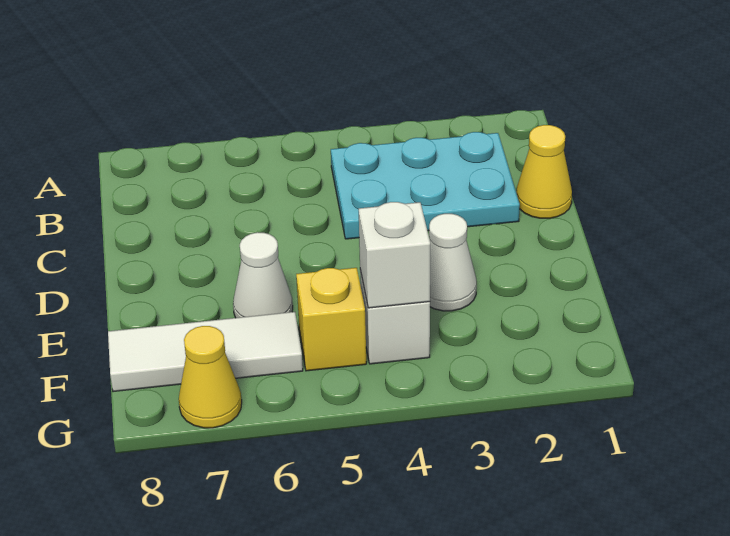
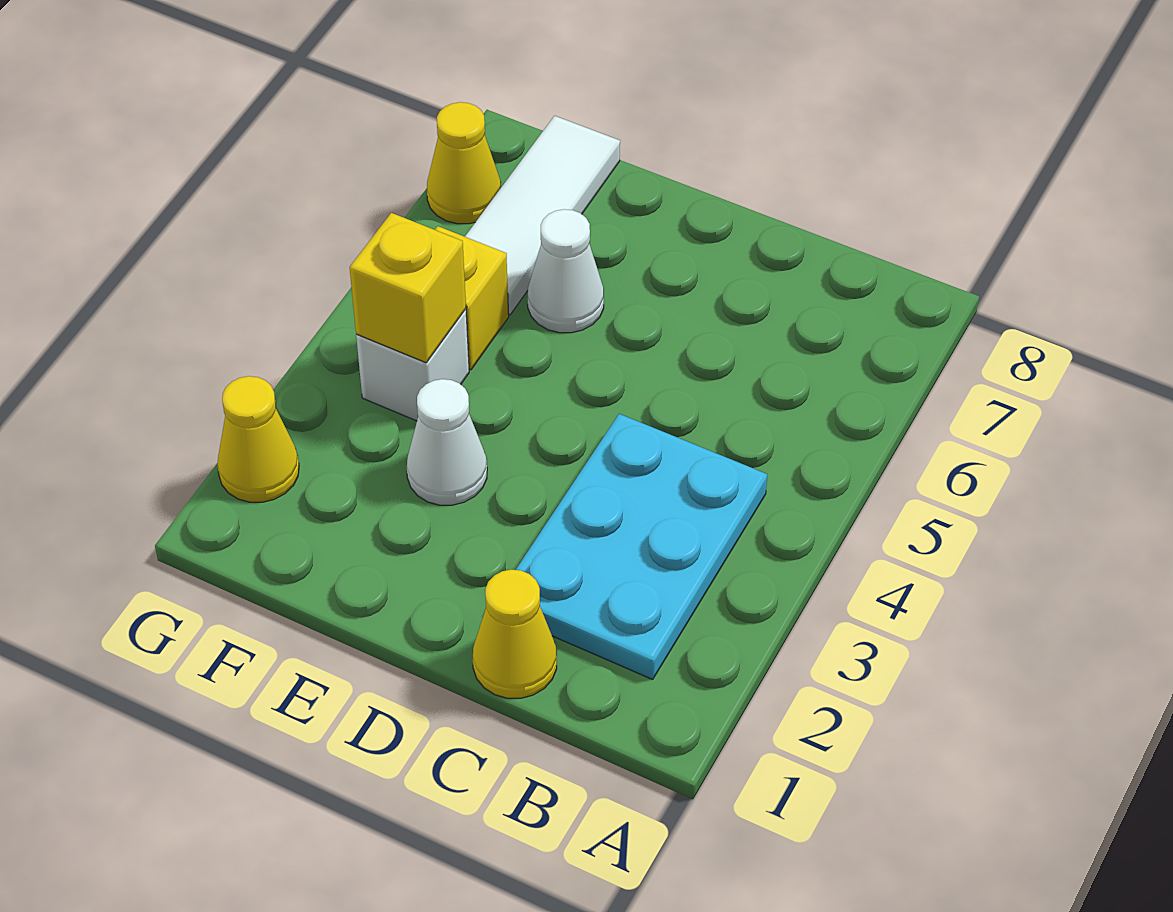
white 1x1 brick [359,202,430,308] -> yellow 1x1 brick [350,213,466,363]
none -> yellow 1x1 cone [217,376,299,502]

